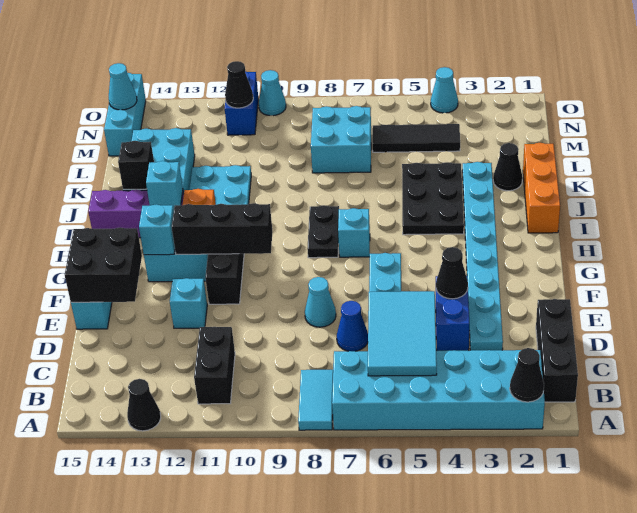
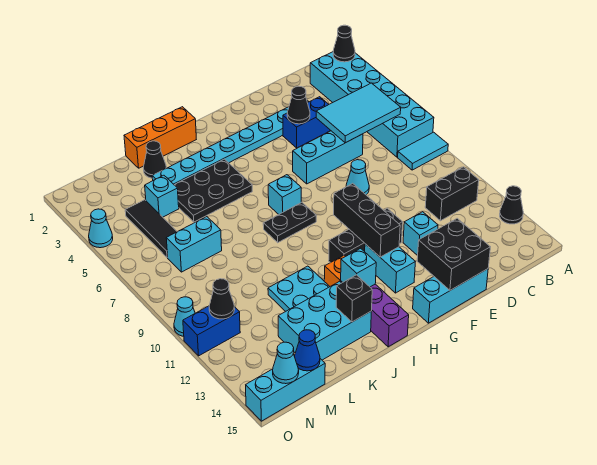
black 1x3 brick [536,299,578,402] -> none
blue 1x1 cone [337,301,368,351] -> blue 1x1 cone moved to [295,330,320,371]
cyan 1x1 brick [139,204,175,255] -> cyan 1x1 brick moved to [145,175,179,217]
cyan 2x2 brick [311,106,371,173] -> cyan 1x2 brick [166,217,222,272]

